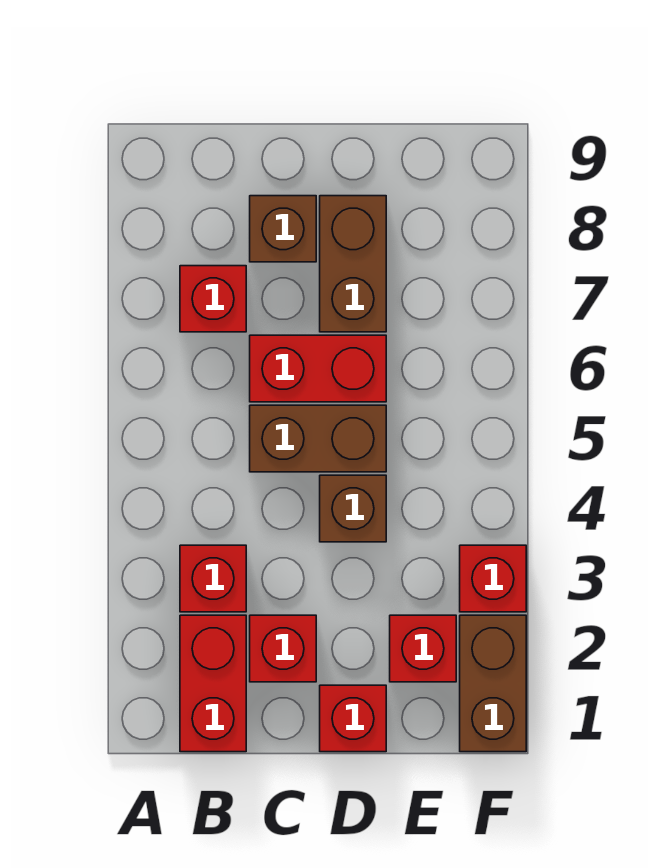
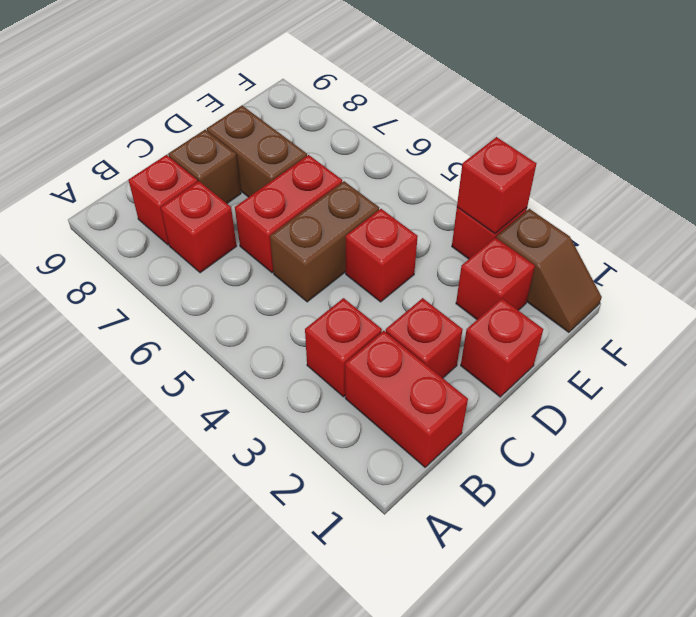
none -> red 1x1 brick [129,155,198,245]
brown 1x1 brick [320,475,386,542] -> red 1x1 brick [346,209,418,302]
brown 1x2 brick [460,615,526,752] -> brown 1x2 slope [497,209,602,332]
none -> red 1x1 brick [457,137,536,234]

